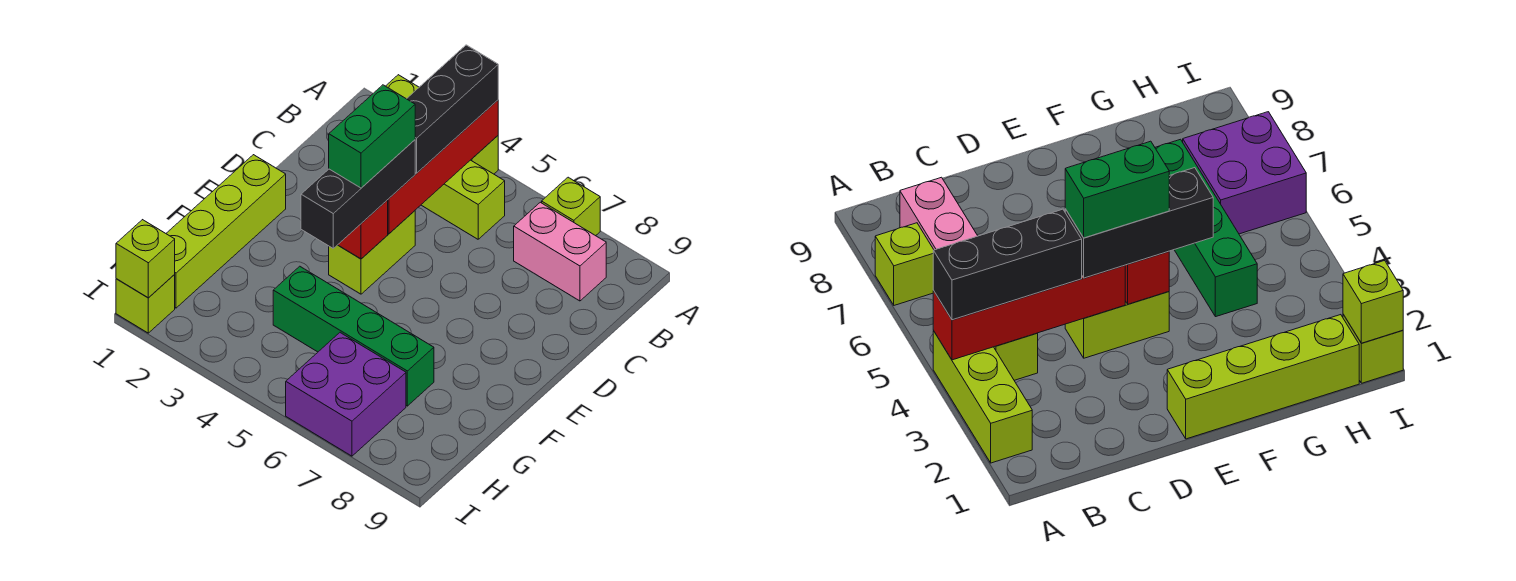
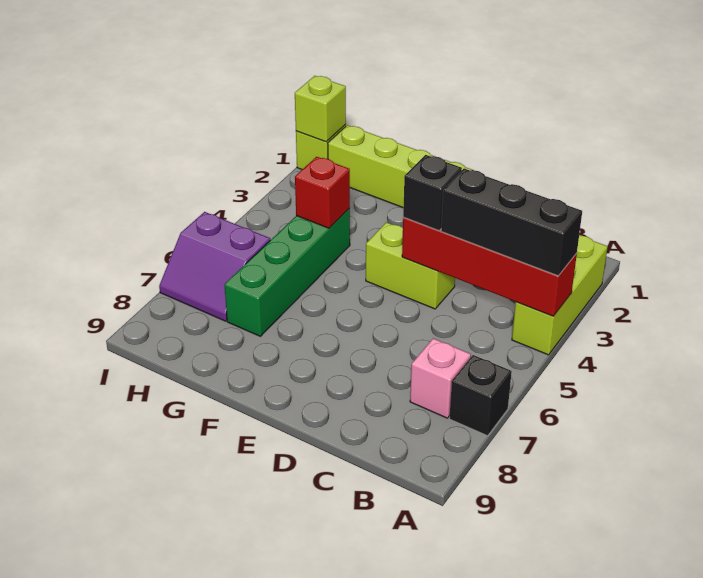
lime 1x1 brick [542,177,600,236] -> black 1x1 brick [449,355,512,436]
lime 1x2 brick [421,160,505,239] -> none
pink 1x2 brick [514,202,606,301] -> pink 1x1 brick [410,338,471,418]
black 1x3 brick [301,140,415,248] -> black 1x1 brick [403,155,462,231]
green 1x2 brick [329,85,415,188] -> none
red 1x1 brick [338,200,388,259] -> red 1x1 brick moved to [295,157,350,228]
purple 2x2 brick [286,333,406,456] -> purple 2x2 slope [159,212,270,321]

